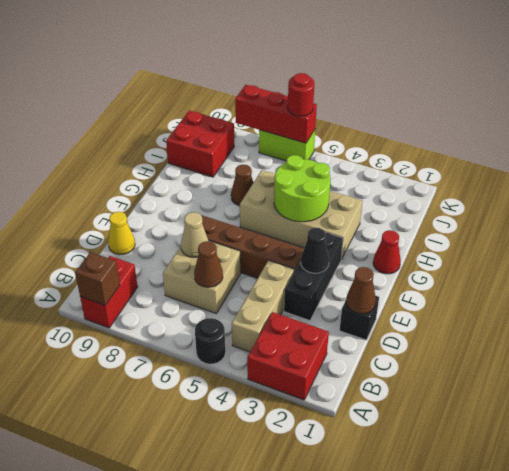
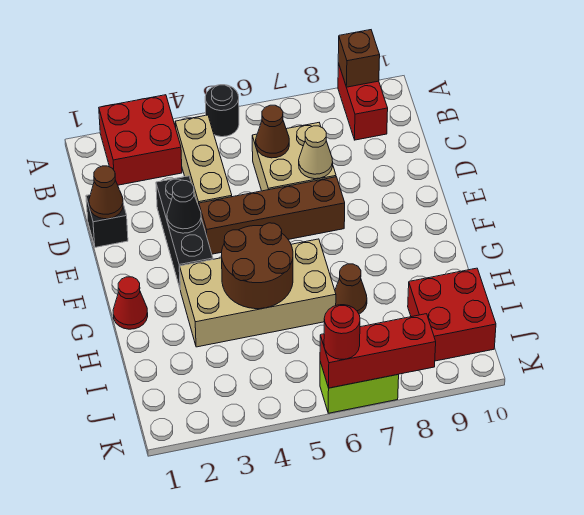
yellow 1x1 cone [108,212,135,255] -> none
lime 2x2 round brick [274,155,330,222] -> brown 2x2 round brick [222,223,293,309]

